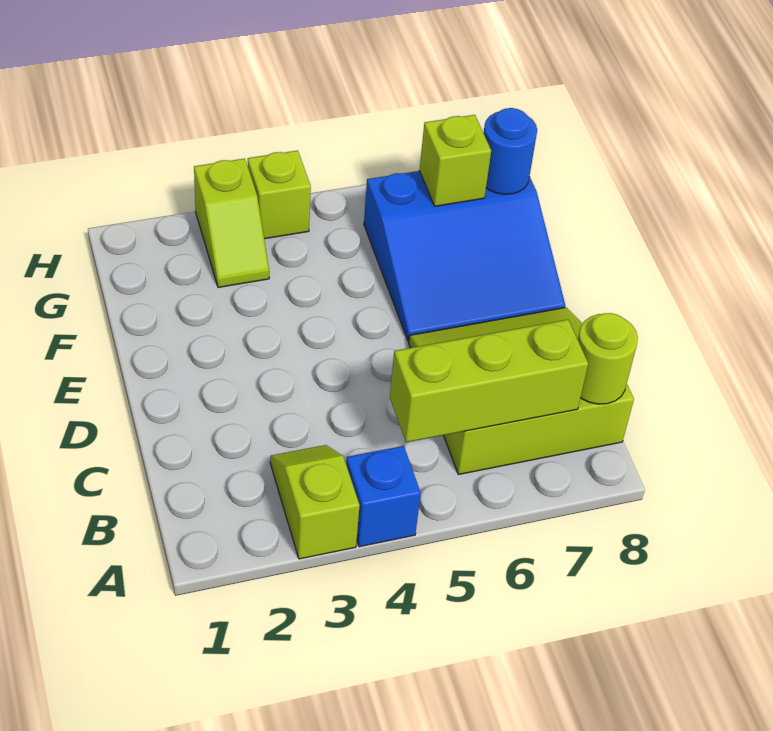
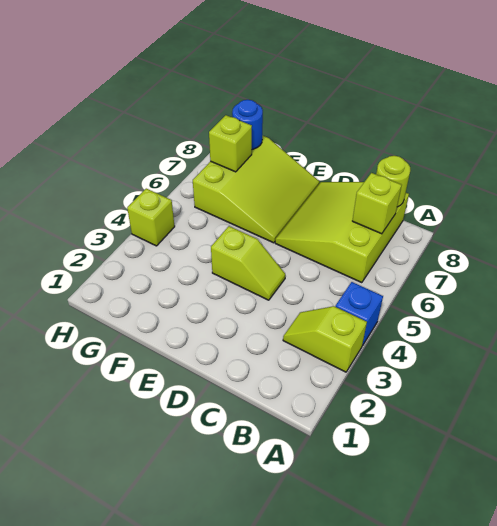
lime 1x3 brick [390,320,588,442] -> lime 1x1 brick [352,173,402,234]
blue 3x3 slope [364,171,565,341] -> lime 3x3 slope [193,135,320,243]
lime 1x2 slope [194,159,269,288] -> lime 1x2 slope moved to [211,226,285,300]

